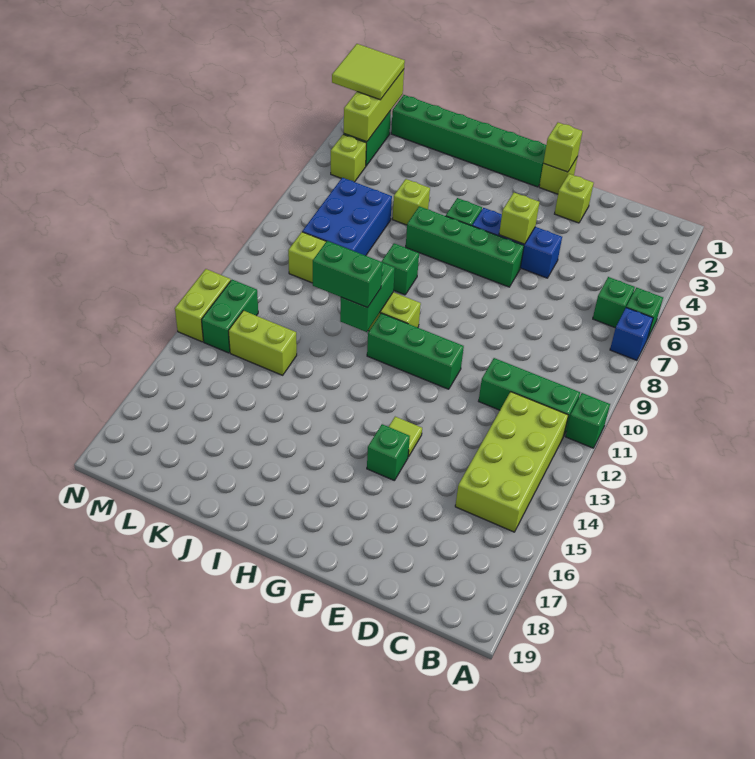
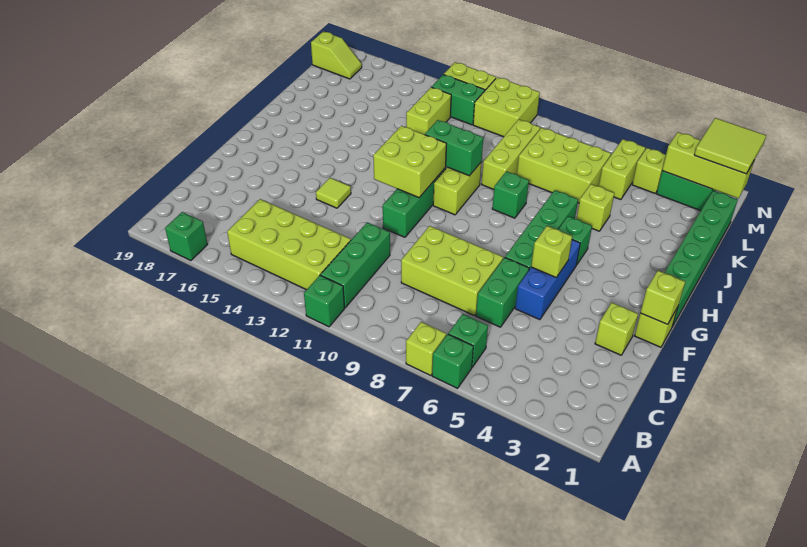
blue 1x1 brick [610,308,653,360] -> lime 1x1 brick [406,322,446,376]
none -> lime 2x3 brick [401,226,503,316]
green 1x1 brick [367,424,410,481] -> green 1x1 brick moved to [165,212,208,261]
none -> lime 2x2 brick [373,126,447,198]
green 1x2 brick [313,241,382,308] -> green 1x2 brick moved to [476,258,529,327]
blue 2x3 brick [302,178,392,256] -> lime 2x3 brick [517,128,611,203]
none -> lime 1x2 brick [599,139,646,200]
none -> lime 2x2 brick [473,77,540,137]
none -> lime 1x2 slope [311,31,362,79]

